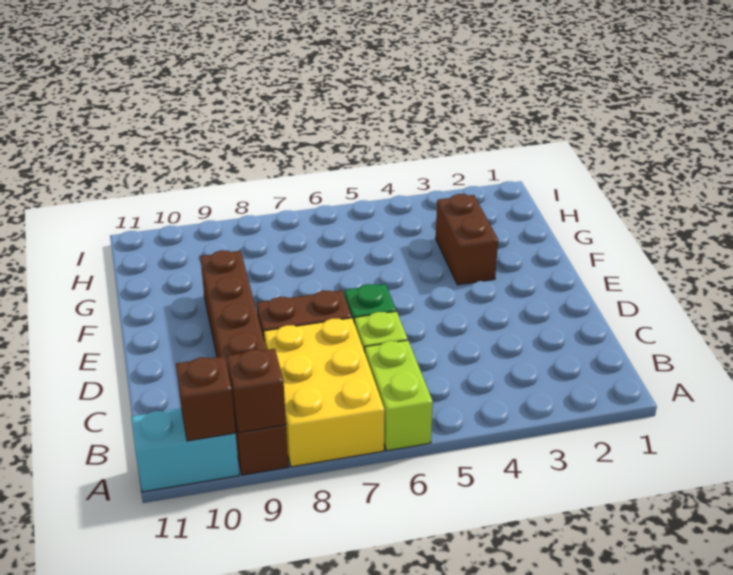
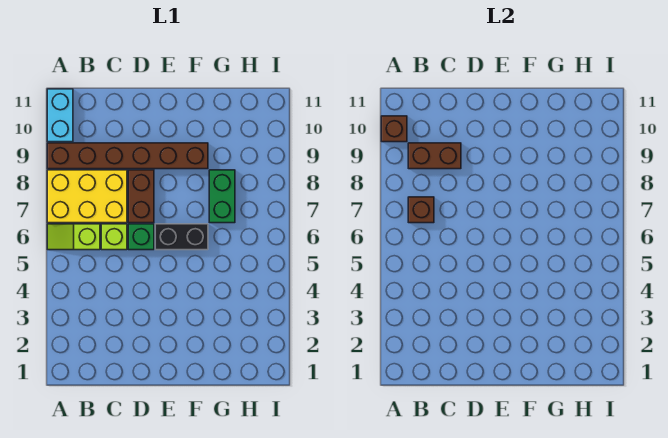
lime 1x2 brick [365,340,433,451] -> lime 1x2 slope [47,224,100,250]
brown 1x1 brick [227,349,286,433] -> brown 1x1 brick moved to [408,197,434,223]
none -> black 1x2 brick [155,224,208,250]
brown 1x2 brick [436,194,498,285] -> brown 1x2 brick moved to [408,143,461,169]
none -> green 1x2 brick [209,170,235,223]

